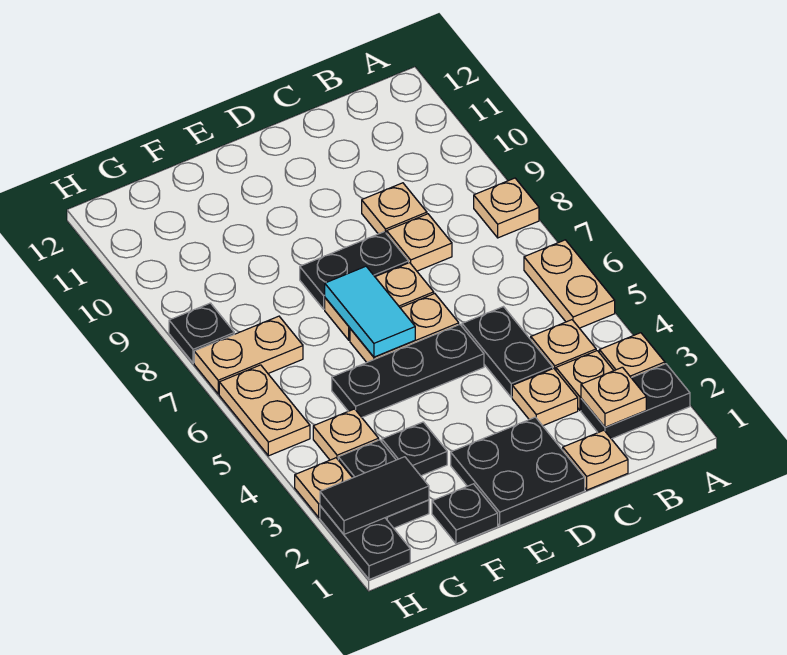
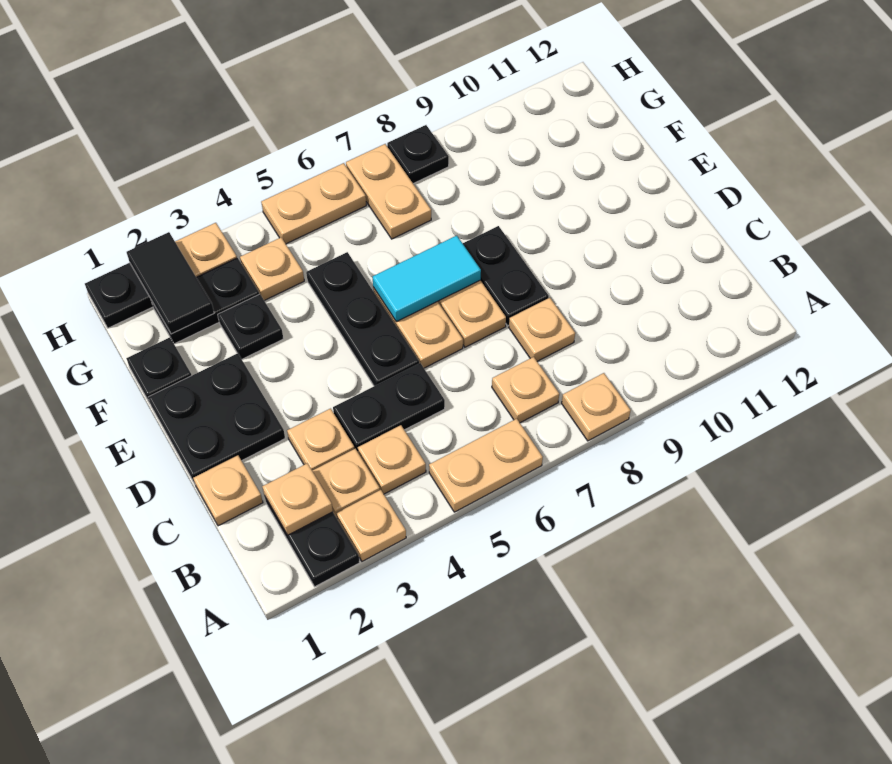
tan 1x1 plate [362,183,427,234] -> tan 1x1 plate moved to [492,357,559,423]

